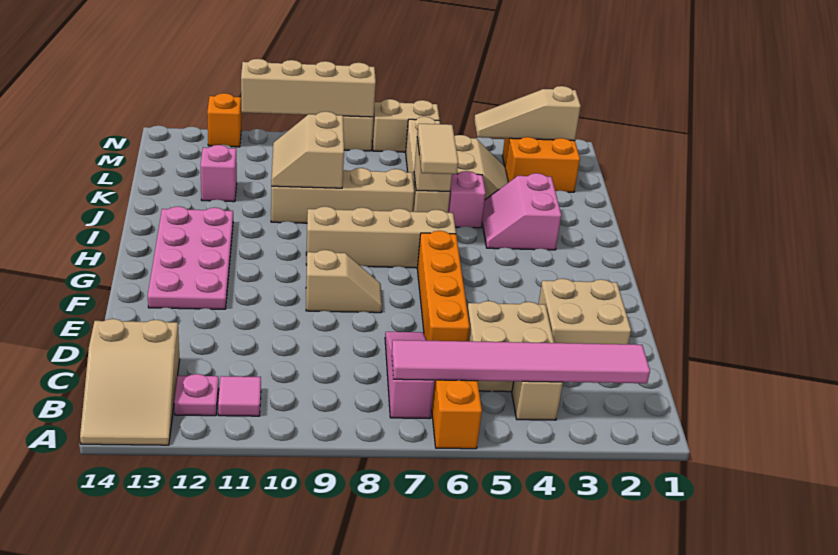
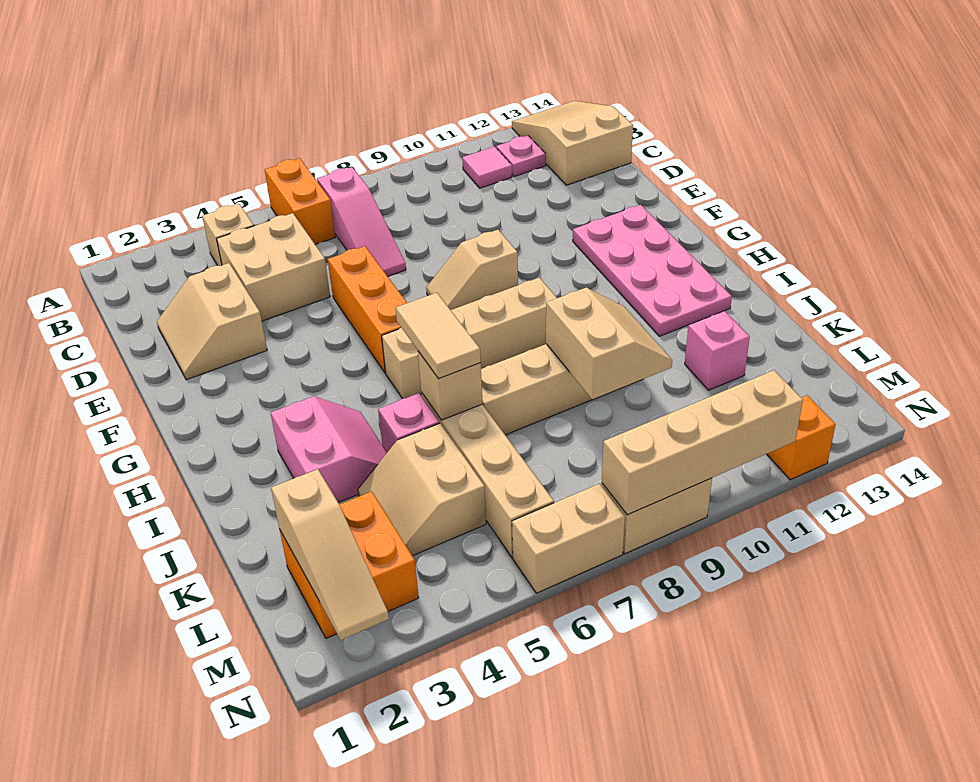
pink 1x6 tile [392,340,650,383] -> none
tan 2x2 brick [538,279,631,344] -> tan 2x2 slope [157,263,267,380]
orange 1x4 brick [417,231,470,341] -> orange 1x3 brick [328,246,407,373]
tan 1x3 slope [474,86,581,141] -> tan 1x3 slope turned to [271,469,389,640]

